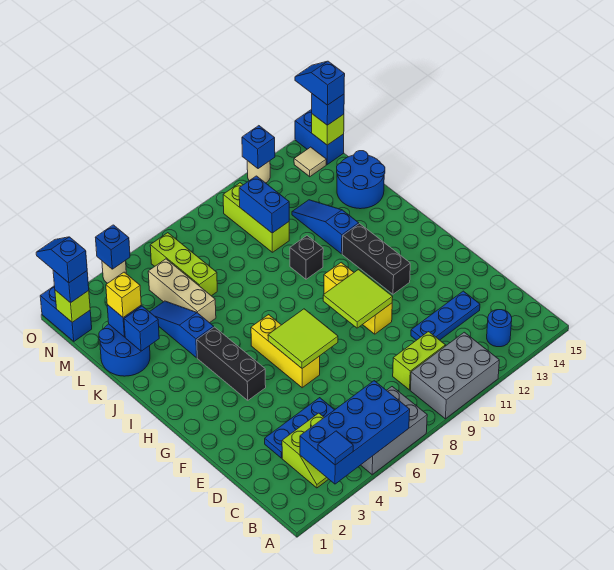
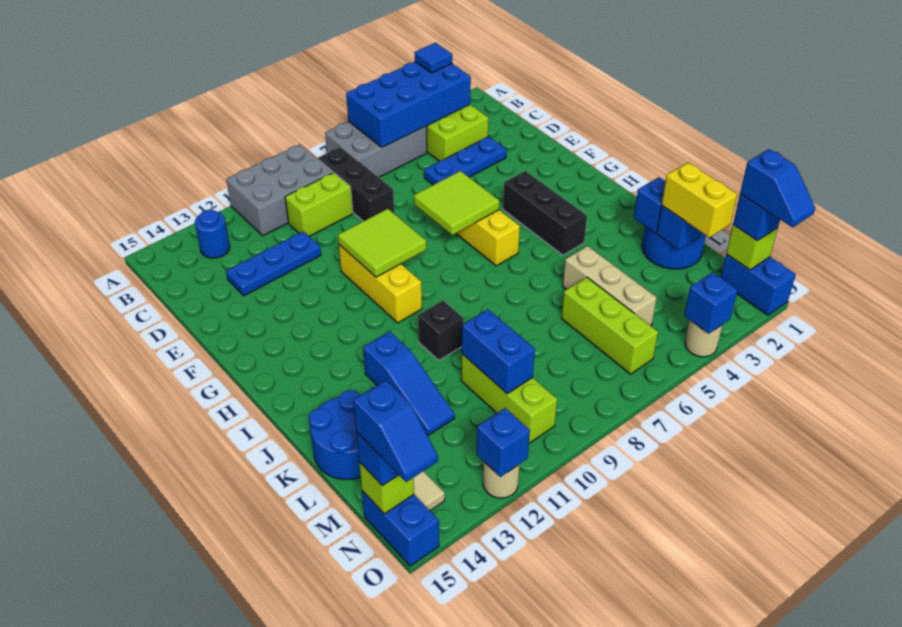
black 1x3 brick [342,224,410,294] -> black 1x3 brick moved to [318,147,394,221]
blue 1x3 slope [150,301,214,358] -> none
yellow 1x1 brick [106,272,141,317] -> yellow 1x2 brick [662,162,738,238]

